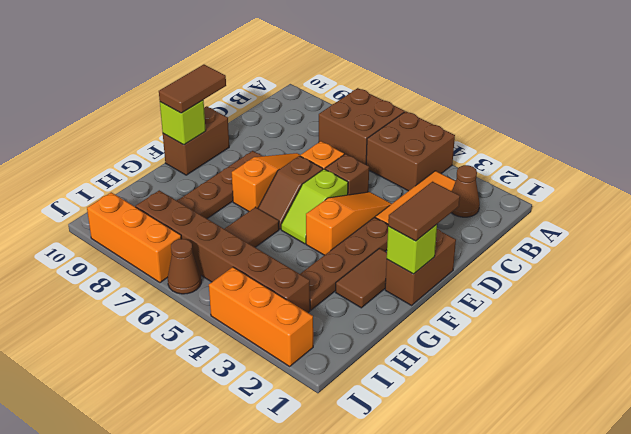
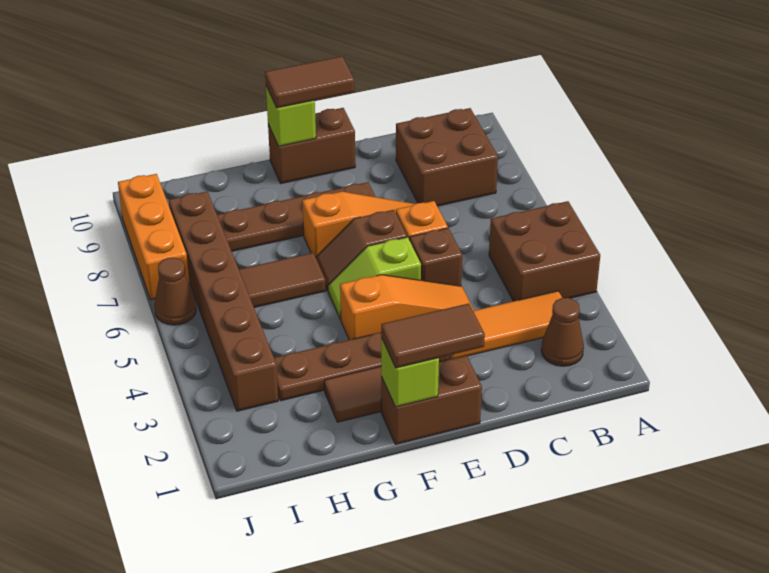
brown 2x2 brick [319,88,405,164] -> brown 2x2 brick moved to [396,108,498,206]
orange 1x3 brick [209,267,313,366] -> none

